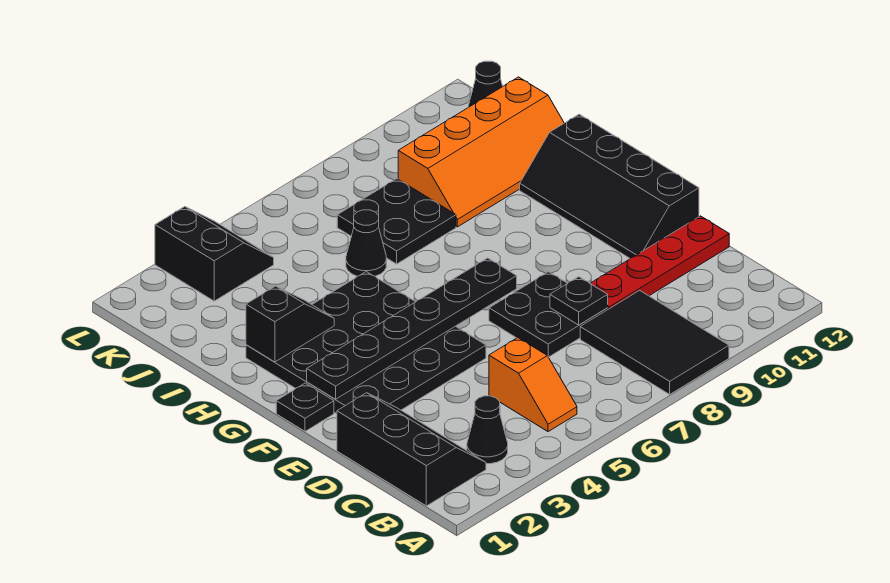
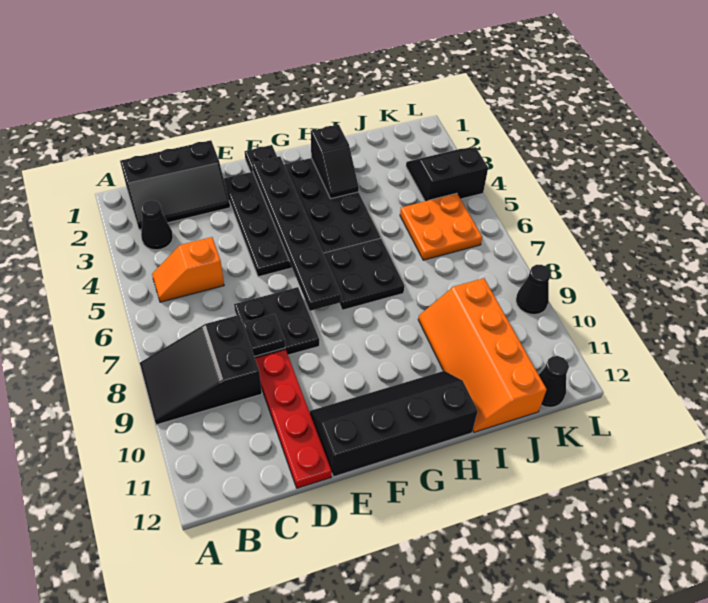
black 2x3 tile [580,290,729,394] -> black 2x3 slope [140,315,262,425]
black 1x1 cone [346,210,386,276] -> black 1x1 cone moved to [516,265,551,315]
black 2x2 plate [337,179,456,264] -> black 2x2 plate moved to [323,238,404,310]
none -> orange 2x2 plate [400,193,482,260]
black 2x2 slope [155,207,274,301] -> black 2x2 slope turned to [406,147,488,201]

